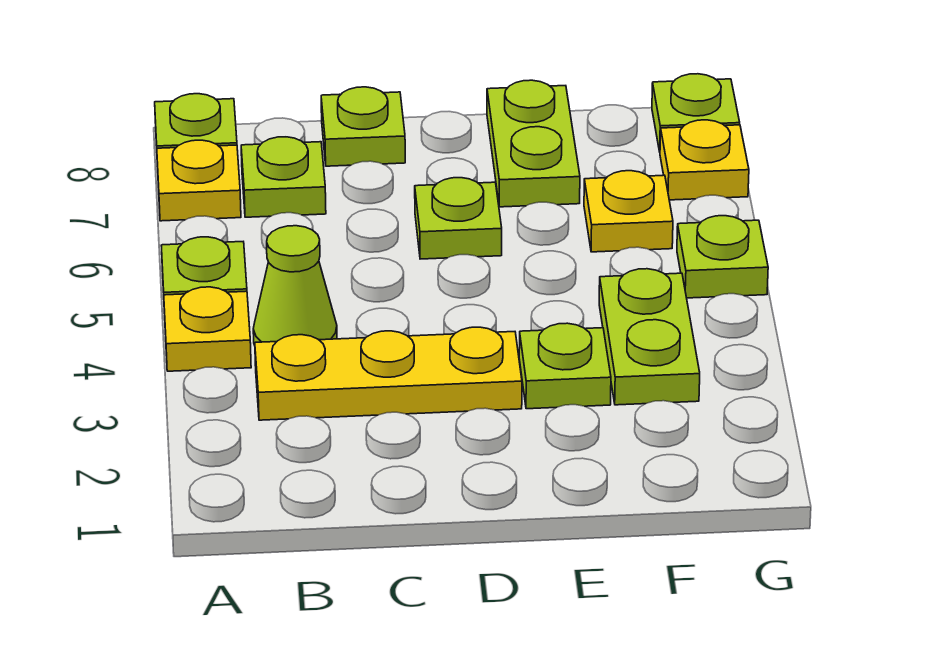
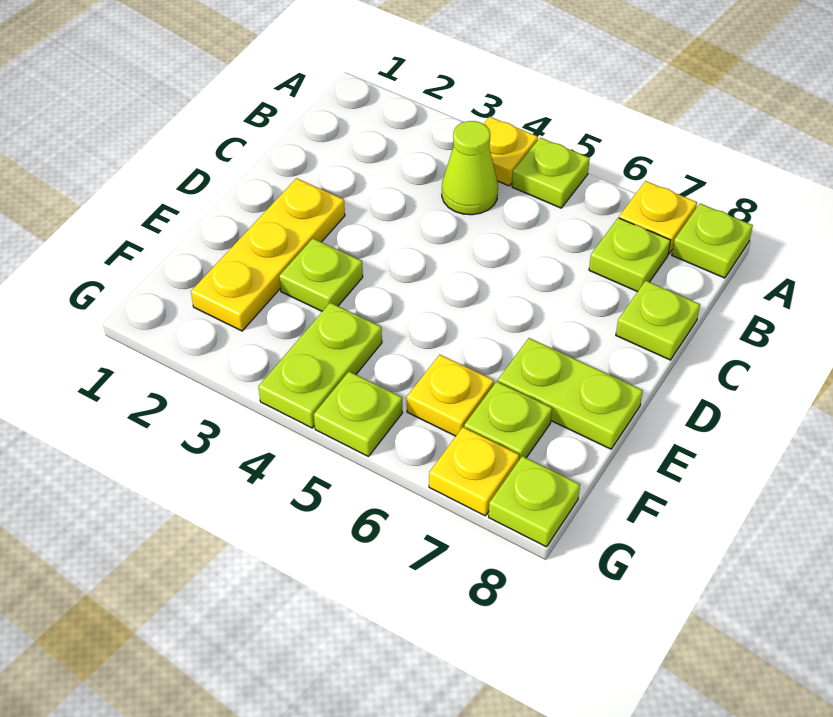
yellow 1x3 plate [255,327,522,420] -> yellow 1x3 plate moved to [191,178,345,331]
lime 1x1 plate [415,178,502,259] -> lime 1x1 plate moved to [464,382,552,460]
lime 1x2 plate [599,269,700,405] -> lime 1x2 plate turned to [258,303,382,428]

